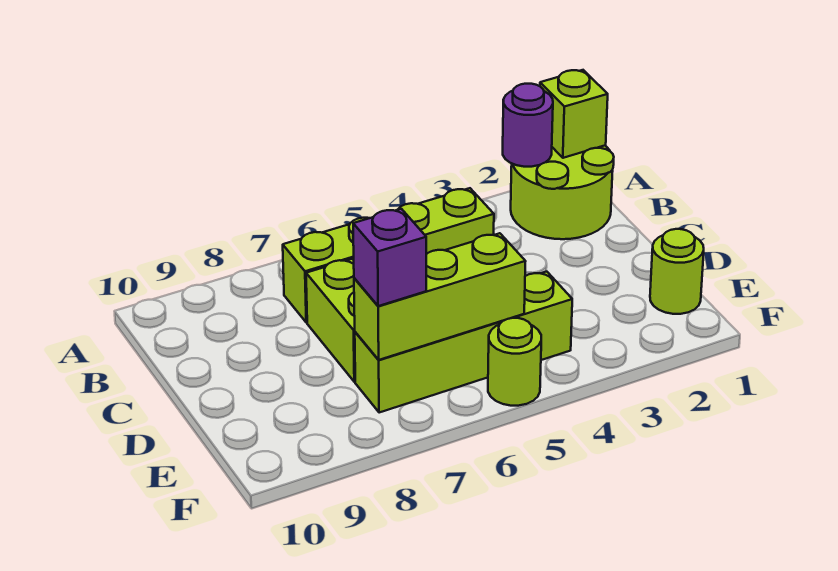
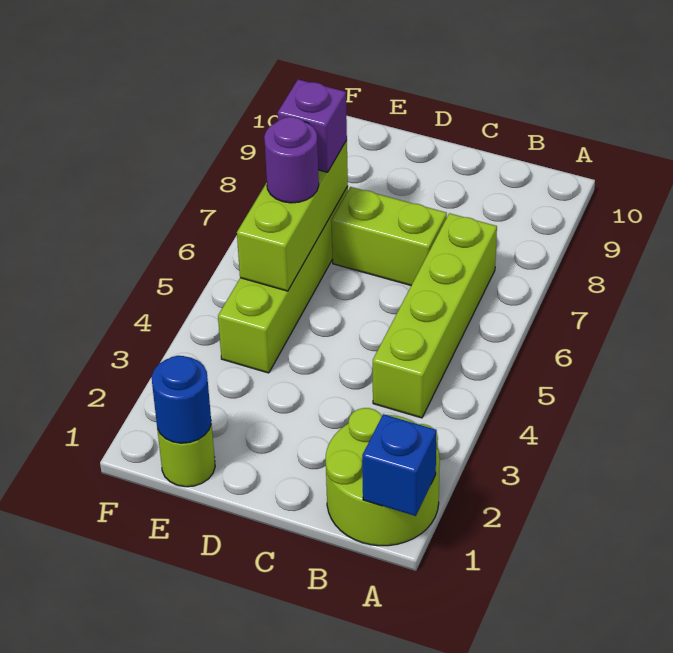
lime 1x1 brick [540,70,608,158] -> blue 1x1 brick [362,414,437,516]
purple 1x1 round brick [503,84,553,167] -> purple 1x1 round brick moved to [264,117,319,203]
none -> blue 1x1 round brick [152,356,211,443]
lime 1x1 round brick [488,318,541,406] -> none

